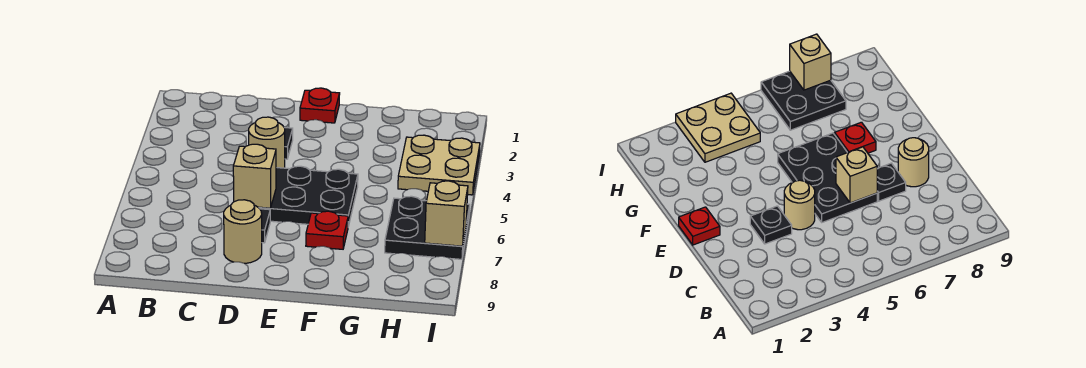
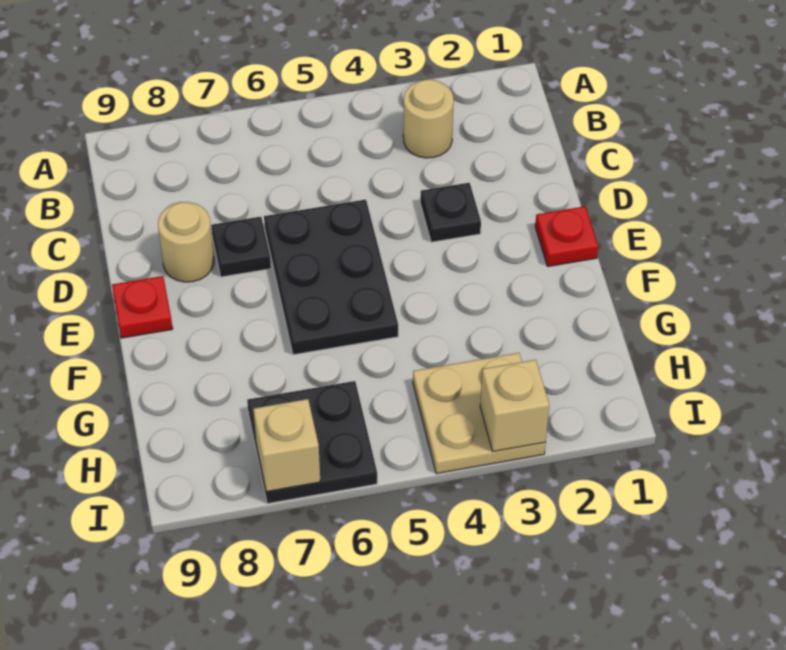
tan 1x1 round brick [249,117,285,168] -> tan 1x1 round brick moved to [403,80,454,158]
tan 1x1 brick [233,144,276,208] -> tan 1x1 brick moved to [480,360,549,451]
red 1x1 plate [306,211,348,249] -> red 1x1 plate moved to [112,276,173,338]

